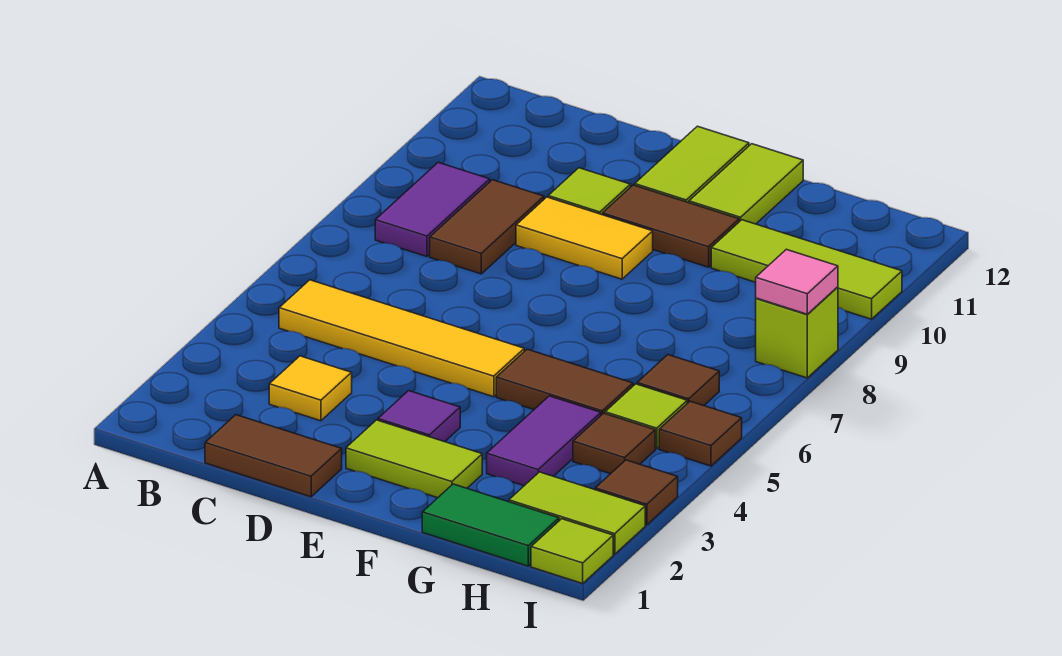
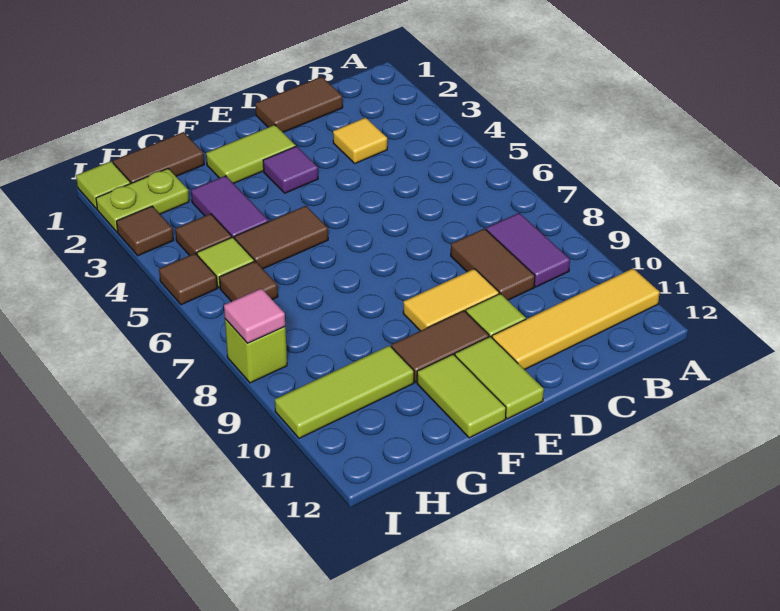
yellow 1x4 tile [279,280,524,397] -> yellow 1x4 tile moved to [492,268,660,370]
green 1x2 tile [422,484,559,566] -> brown 1x2 tile [113,132,204,183]
lime 1x2 tile [509,472,645,554] -> lime 1x2 plate [96,169,189,232]

